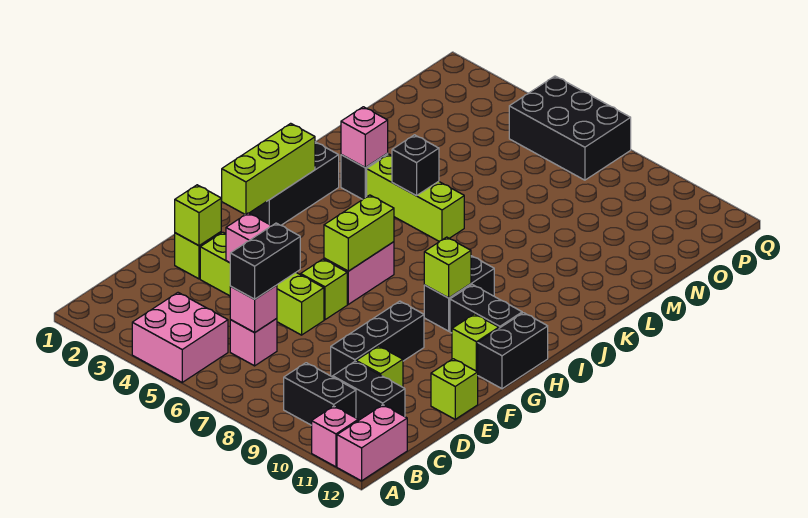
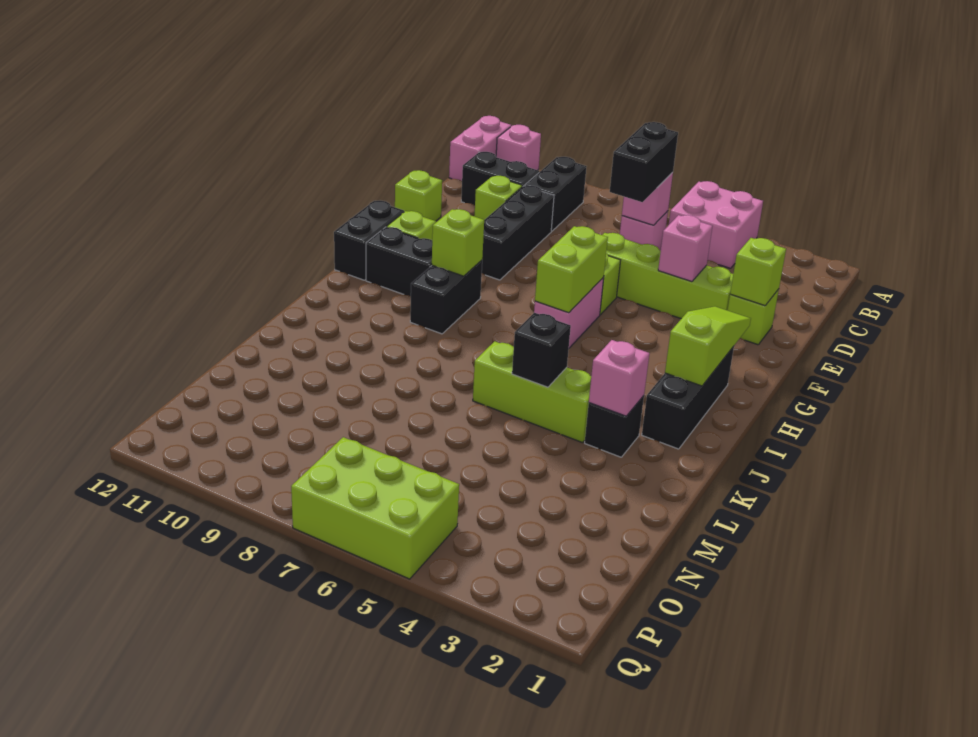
black 1x2 brick [284,363,356,425] -> black 1x2 brick turned to [525,157,587,231]
lime 1x3 brick [222,123,315,215] -> lime 1x3 slope [665,307,751,386]
black 2x3 brick [509,76,631,180] -> lime 2x3 brick [291,437,459,579]

